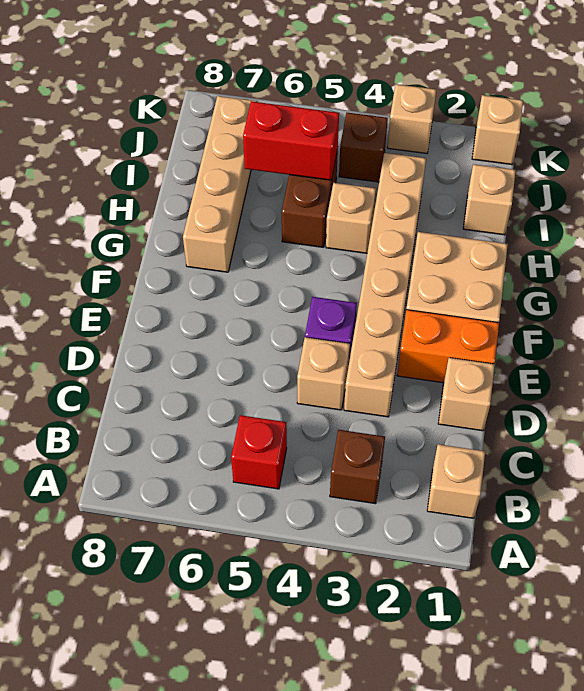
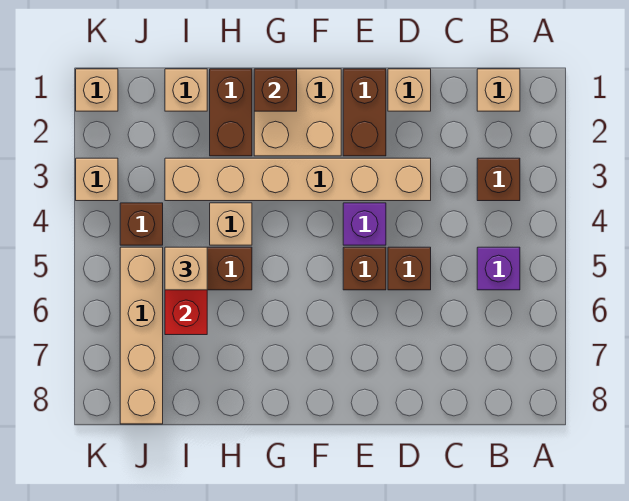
red 1x1 brick [231,415,287,489] -> purple 1x1 brick [477,247,520,290]
tan 1x1 brick [297,337,350,410] -> tan 1x1 brick moved to [165,247,207,290]
none -> brown 1x1 brick [388,247,431,290]
orange 1x2 brick [397,310,499,383] -> brown 1x2 brick [343,69,386,156]
none -> brown 1x1 brick [343,247,386,290]
none -> brown 1x1 brick [254,69,297,111]
tan 1x4 brick [183,96,258,272] -> tan 1x4 brick turned to [120,247,163,424]
none -> brown 1x2 brick [210,69,252,156]

